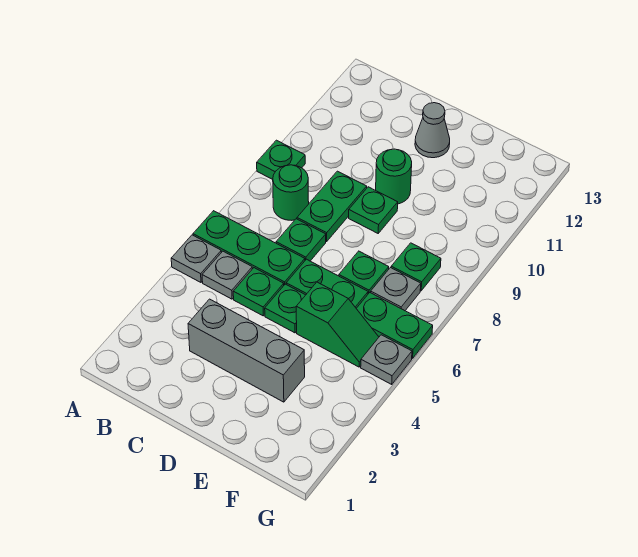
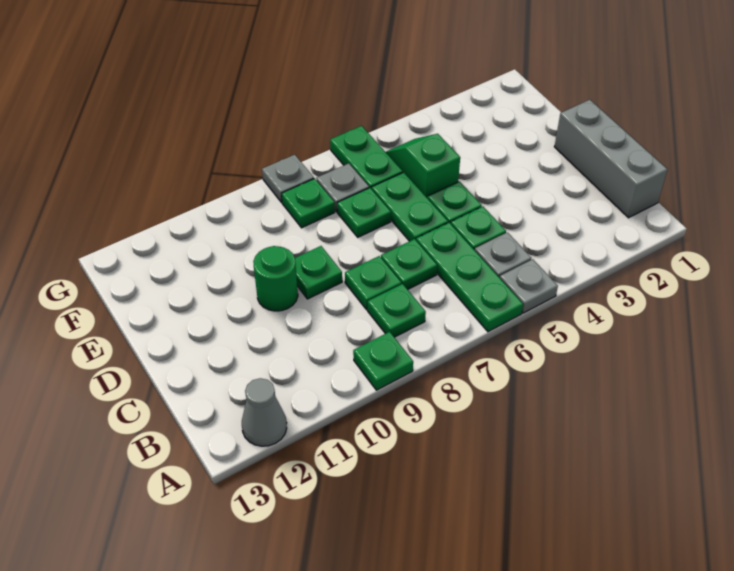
green 1x1 round brick [273,165,309,220] -> green 1x1 plate [368,284,426,337]
grey 1x3 brick [188,299,305,402] -> grey 1x3 brick moved to [554,100,667,218]
green 1x2 plate [297,171,367,242] -> green 1x1 plate [345,256,401,310]
grey 1x1 cone [415,103,450,158] -> grey 1x1 cone moved to [242,378,287,446]
grey 1x1 plate [361,335,412,384] -> grey 1x1 plate moved to [262,155,314,203]

